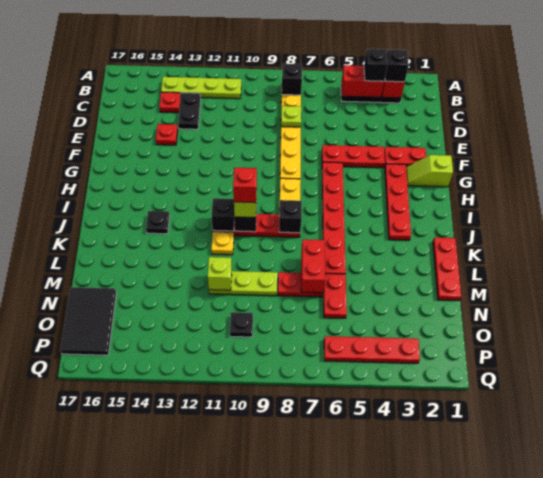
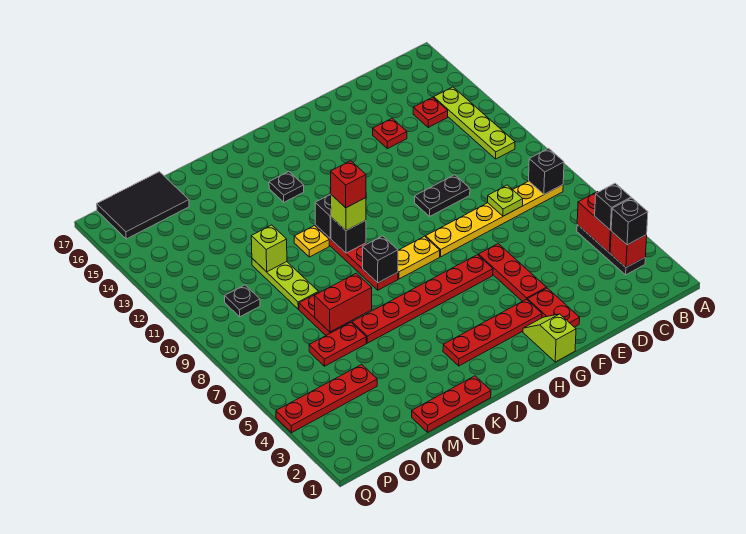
black 1x2 plate [178,93,201,129] -> black 1x2 plate moved to [415,175,470,216]
red 1x4 plate [324,336,420,363] -> red 1x4 plate turned to [276,364,377,433]

